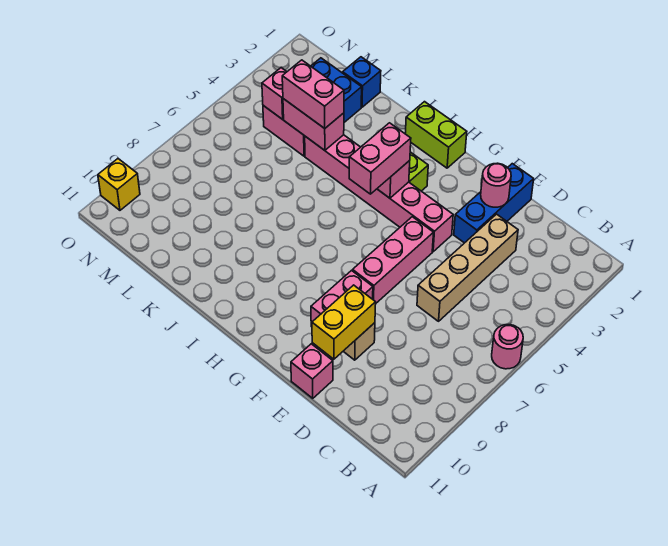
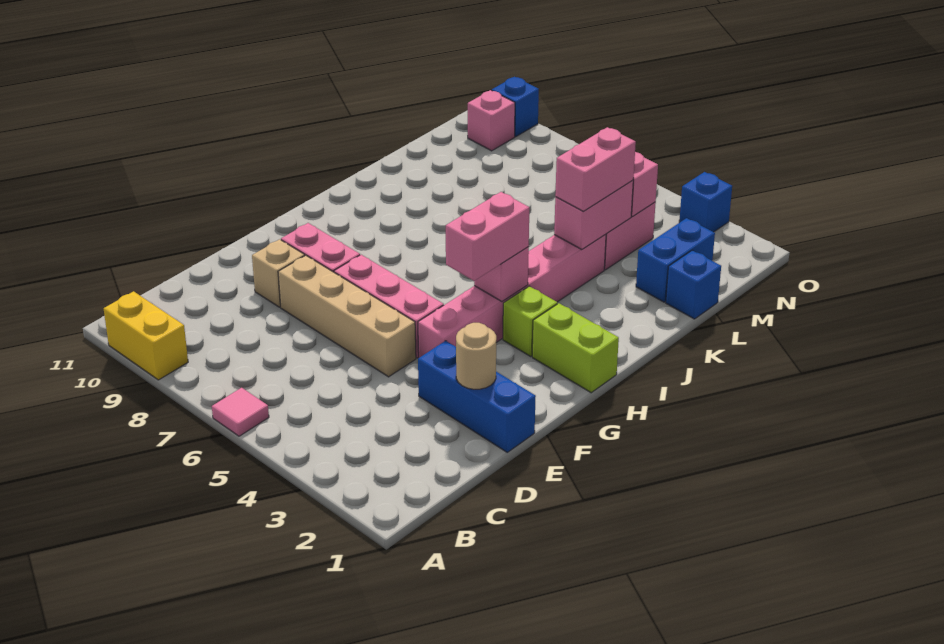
pink 1x1 round brick [492,325,523,369] -> pink 1x1 tile [212,388,269,436]
tan 1x4 brick [417,214,518,321] -> tan 1x4 brick moved to [278,255,416,377]
pink 1x1 round brick [481,163,511,207] -> tan 1x1 round brick [456,323,496,389]
yellow 1x2 brick [312,285,376,359] -> yellow 1x2 brick moved to [104,291,188,380]
pink 1x1 brick [291,344,333,398] -> pink 1x1 brick moved to [468,90,515,151]
lime 1x2 brick [405,102,467,168] -> lime 1x2 brick turned to [532,303,619,393]
pink 1x2 brick [349,123,411,194] -> pink 1x2 brick turned to [446,192,529,281]
none -> blue 1x1 brick [679,172,732,232]
yellow 1x1 brick [98,159,140,210] -> blue 1x1 brick [492,77,539,137]

